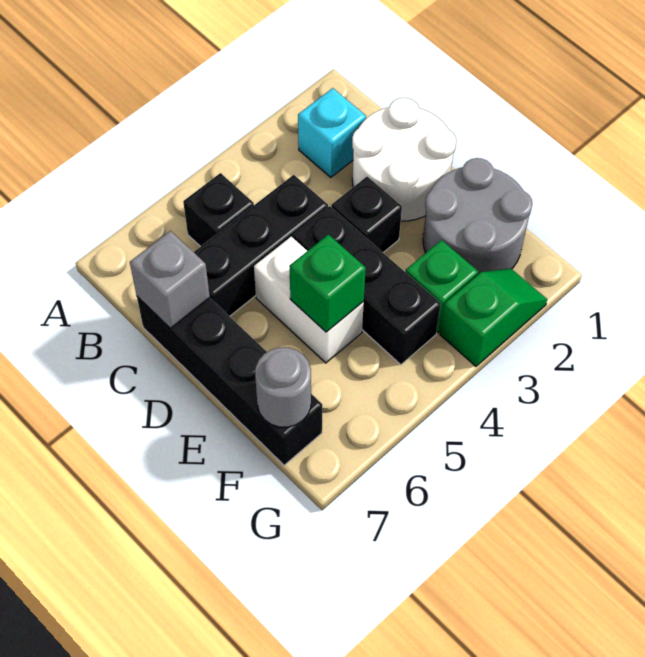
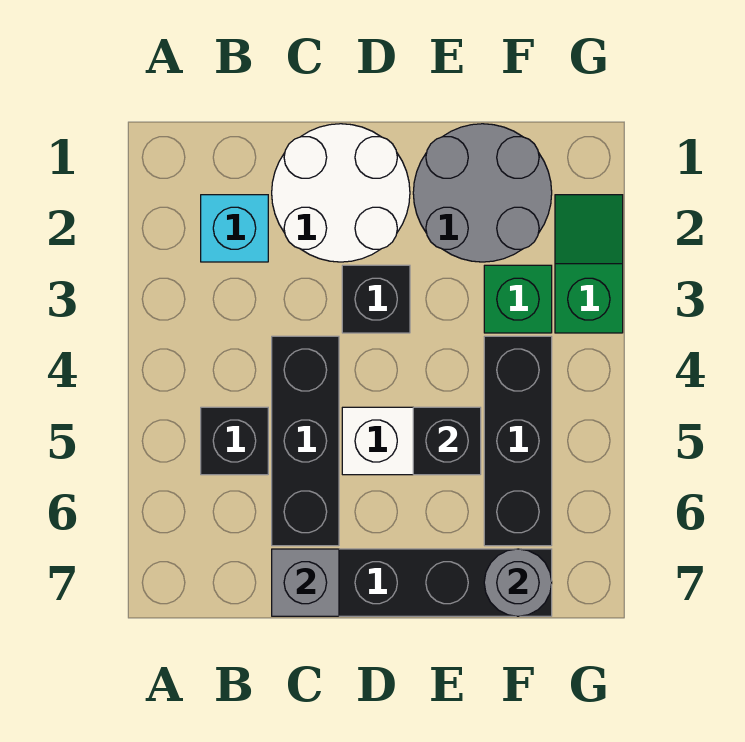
black 1x3 brick [293,206,441,365] -> black 1x3 brick turned to [484,336,552,546]
green 1x1 brick [289,234,366,332] -> black 1x1 brick [413,407,481,475]

